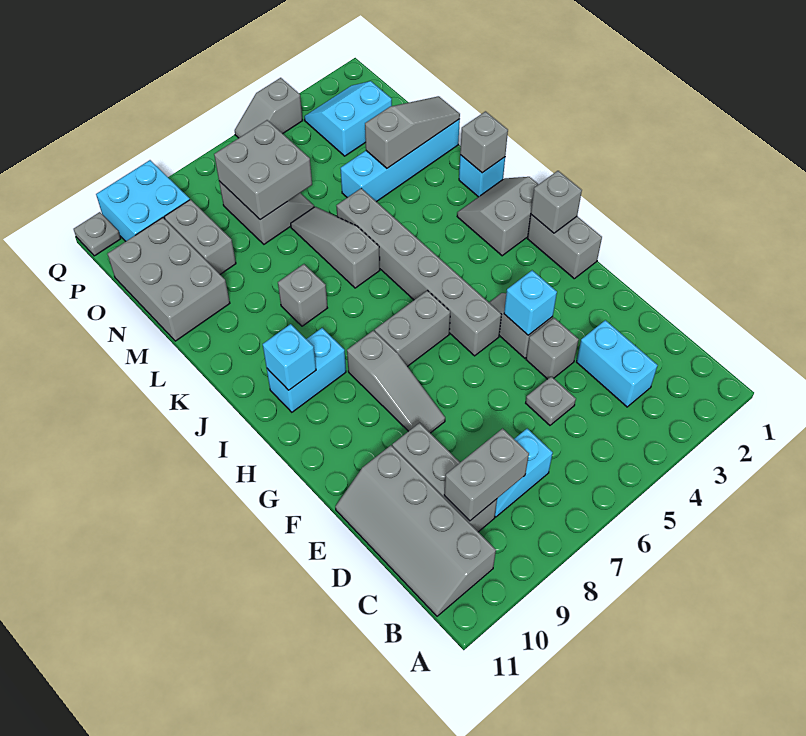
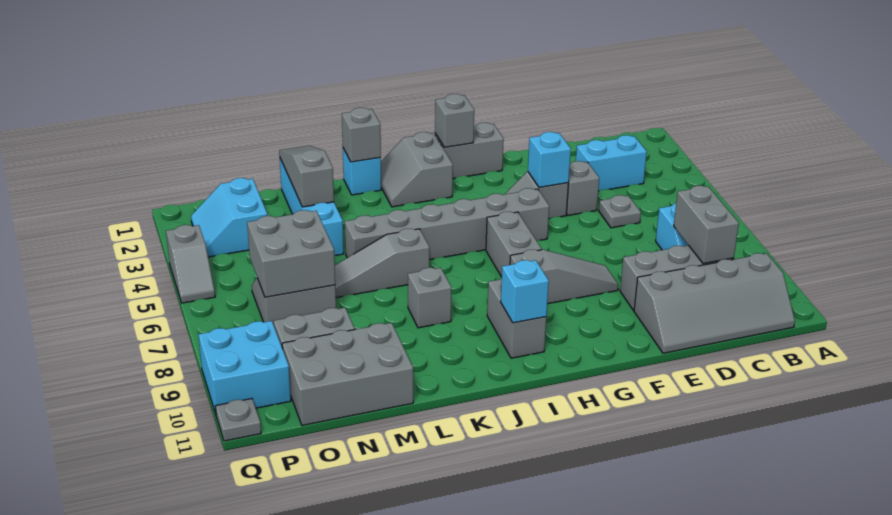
cyan 1x2 brick [267,328,346,412] -> grey 1x2 brick [487,279,546,358]

